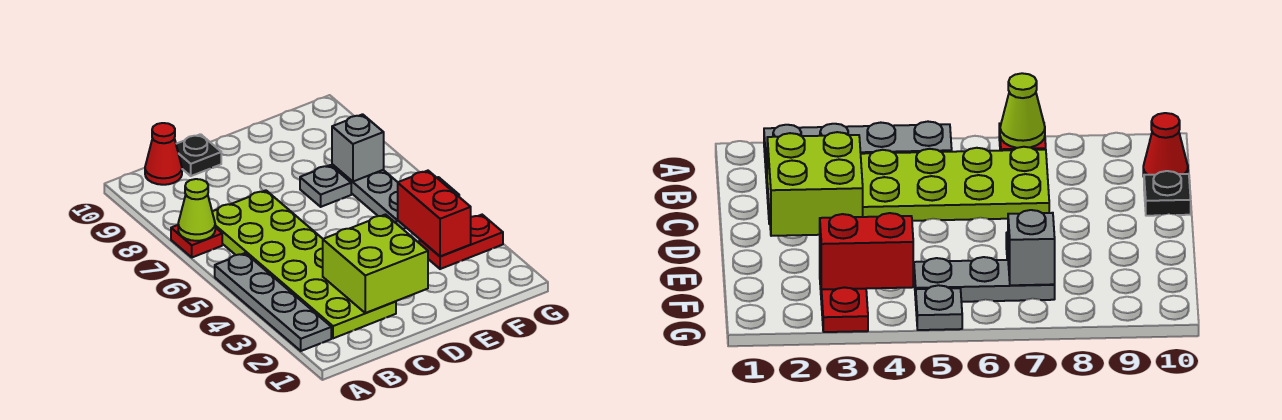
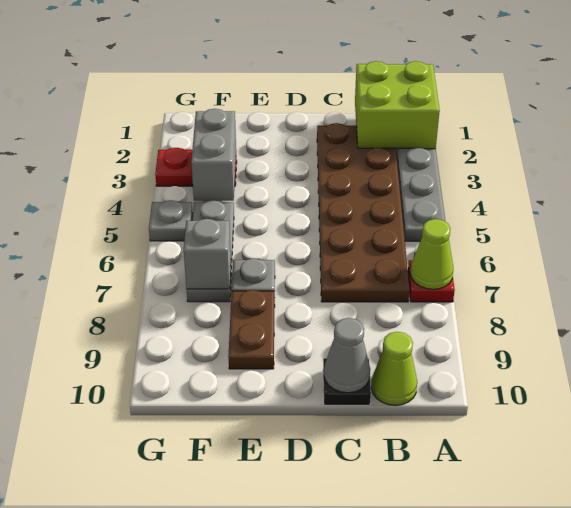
lime 2x6 plate [212,190,396,338] -> brown 2x6 plate [317,123,410,302]
red 1x1 cone [145,123,182,185] -> lime 1x1 cone [371,332,417,405]
lime 2x2 brick [323,215,428,313] -> lime 2x2 brick moved to [355,61,440,149]
none -> grey 1x1 cone [324,318,370,393]
none -> brown 1x2 plate [228,290,275,369]
red 1x2 brick [398,171,471,257] -> grey 1x2 brick [191,109,236,201]

